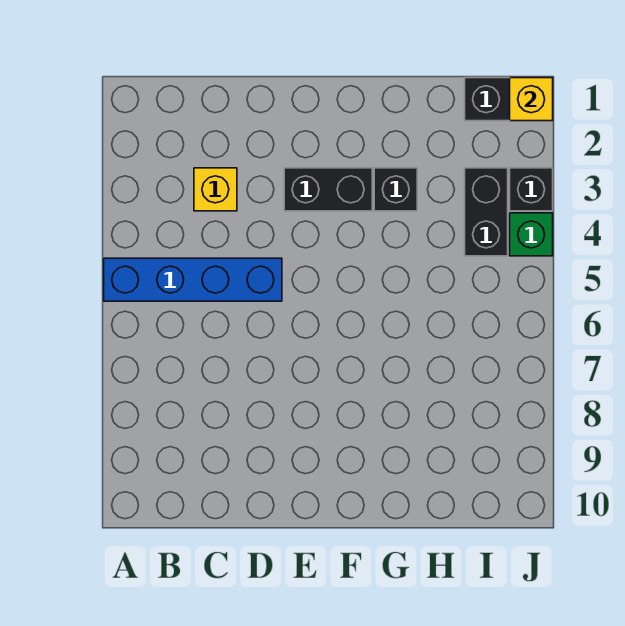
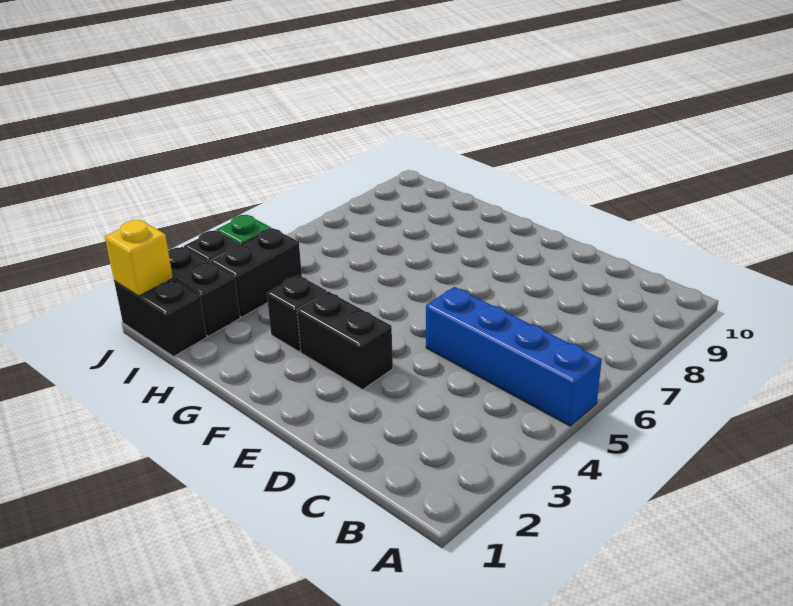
yellow 1x1 brick [194,168,237,211] -> none
none -> black 1x2 brick [168,247,240,336]

